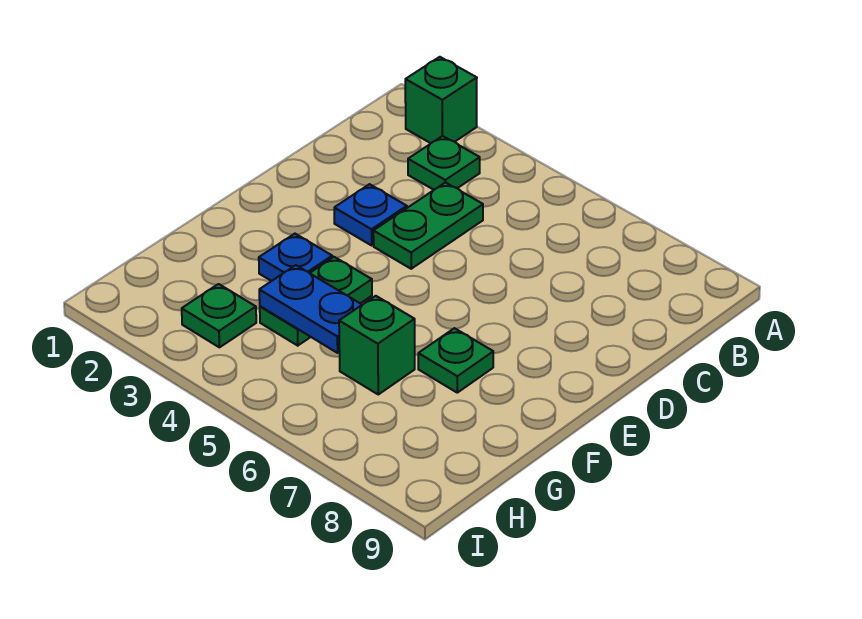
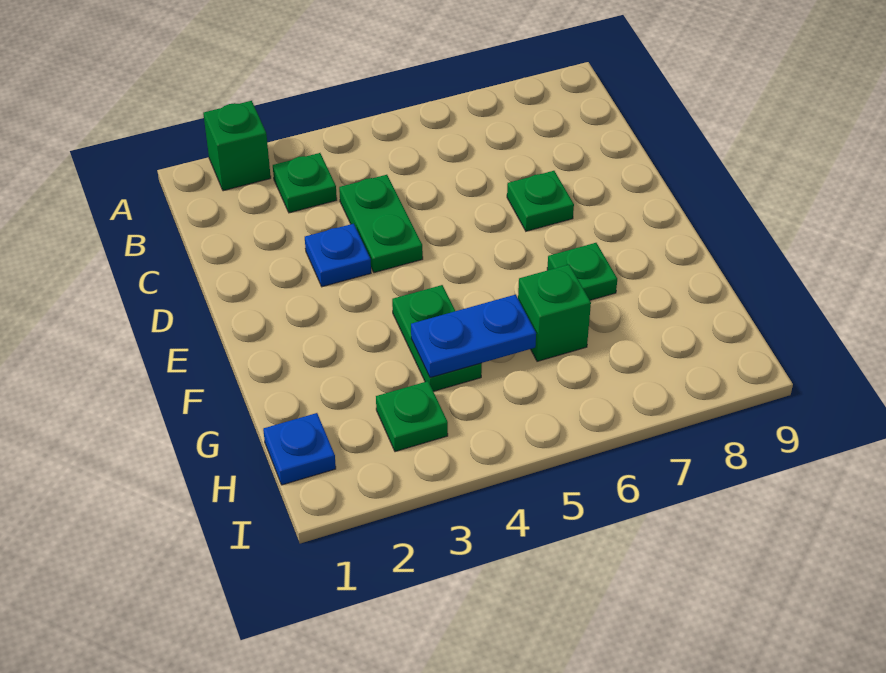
none -> green 1x1 plate [507,171,574,231]
blue 1x1 plate [259,234,332,281] -> blue 1x1 plate moved to [263,413,336,485]

